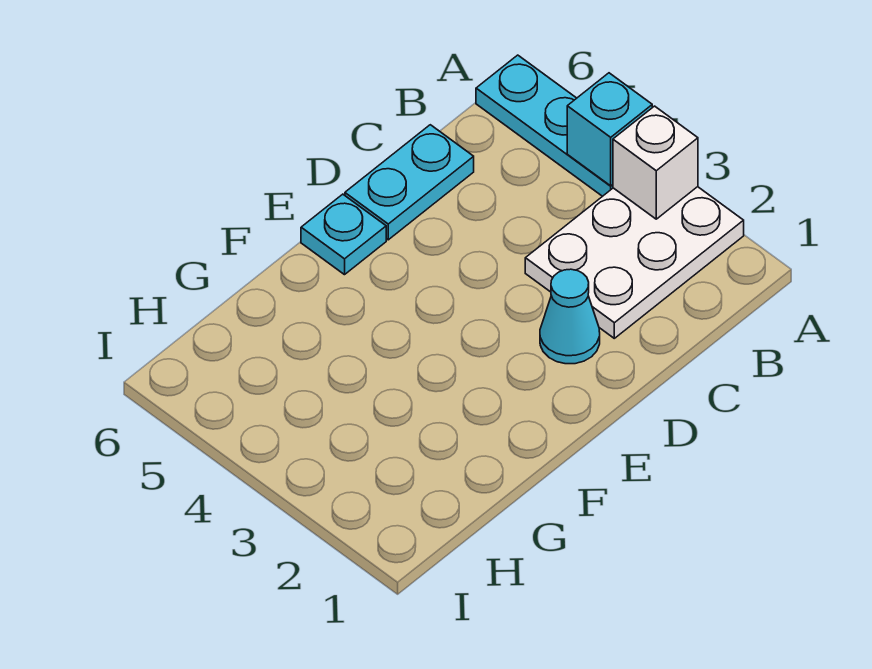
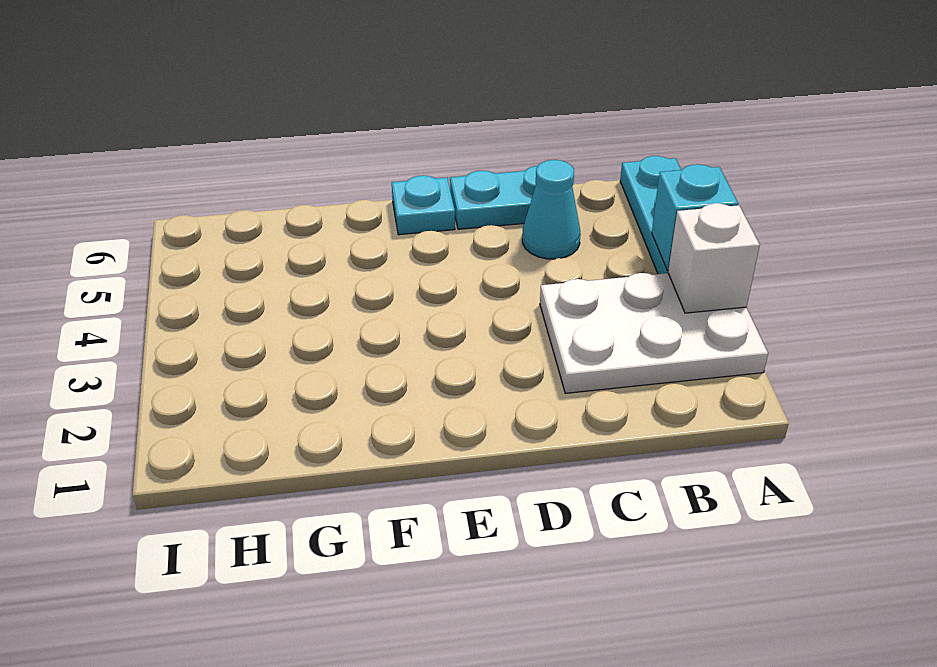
cyan 1x1 cone [540,269,600,364] -> cyan 1x1 cone moved to [522,160,581,259]

